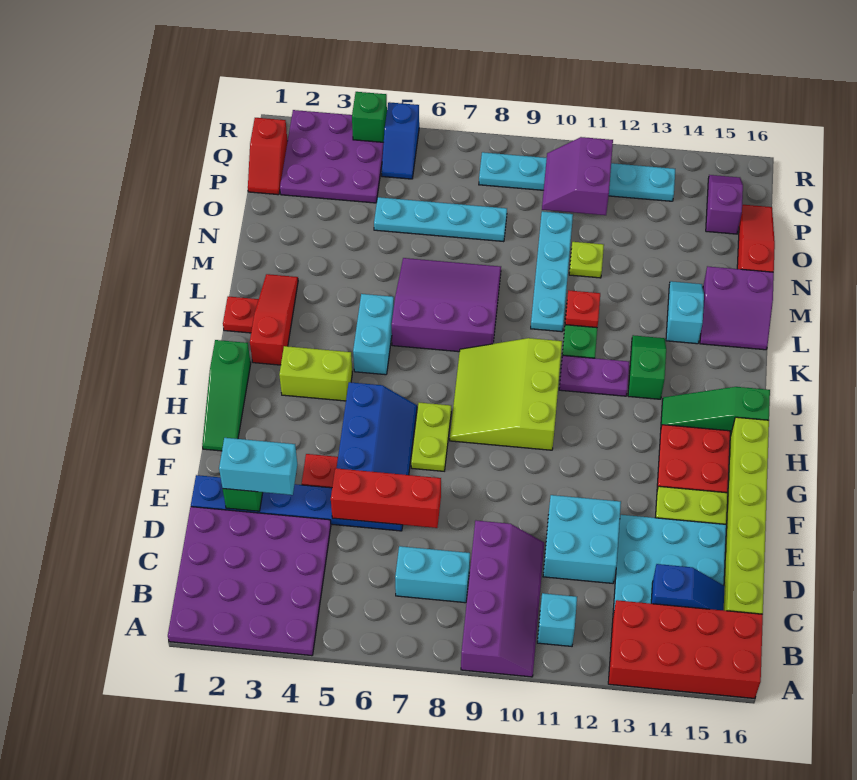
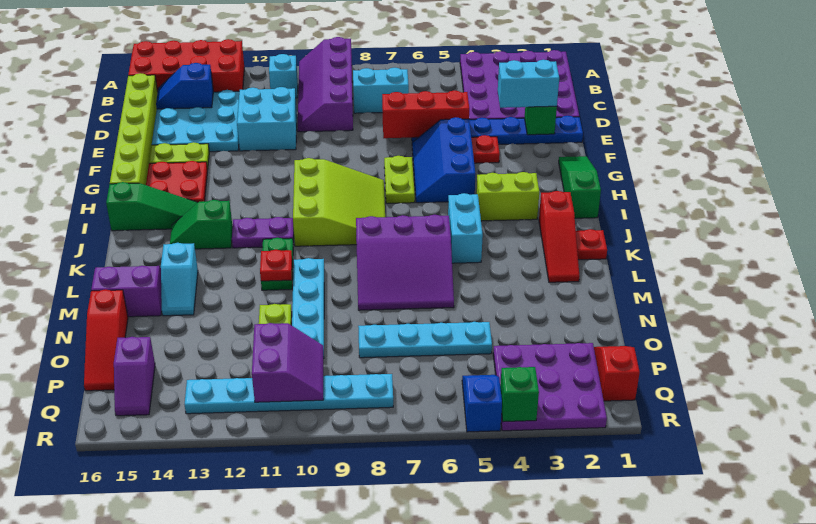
green 1x2 slope [628,335,666,399] -> green 1x2 slope turned to [170,200,233,249]

